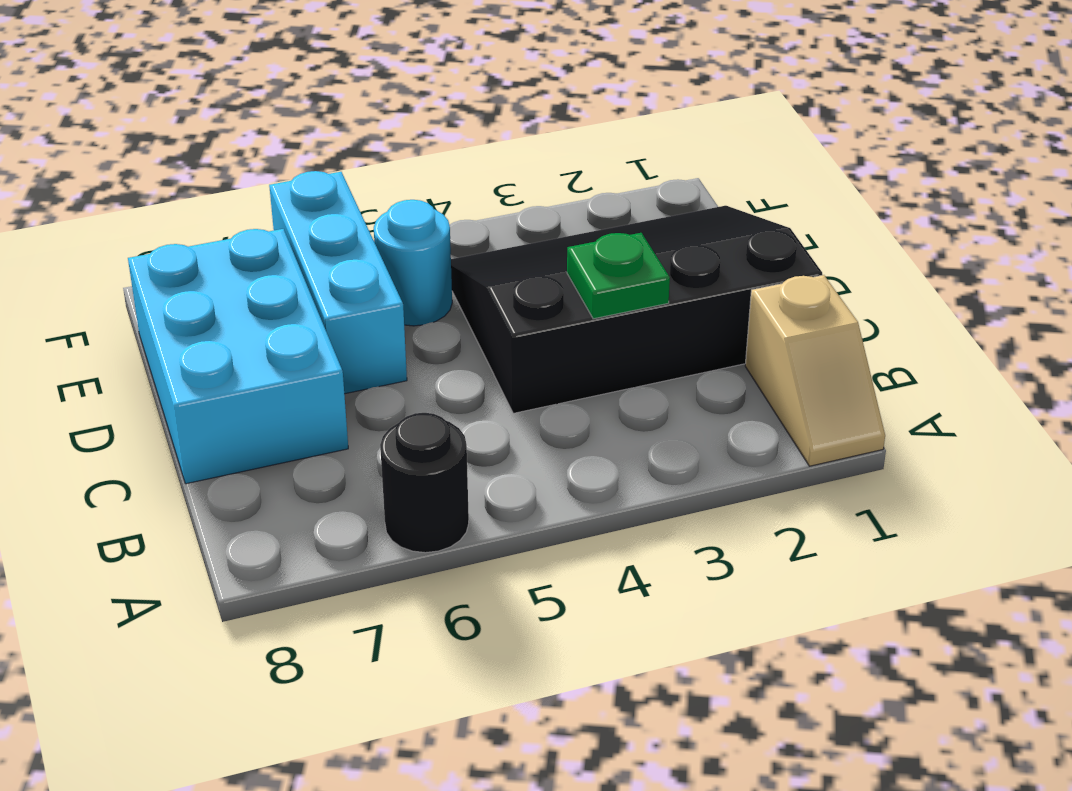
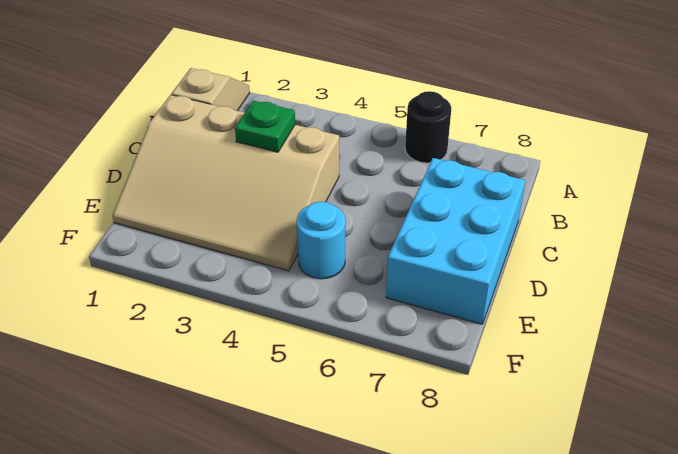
black 3x4 slope [451,206,822,413] -> tan 3x4 slope [112,95,339,271]
cyan 1x3 brick [269,171,407,394] -> none

